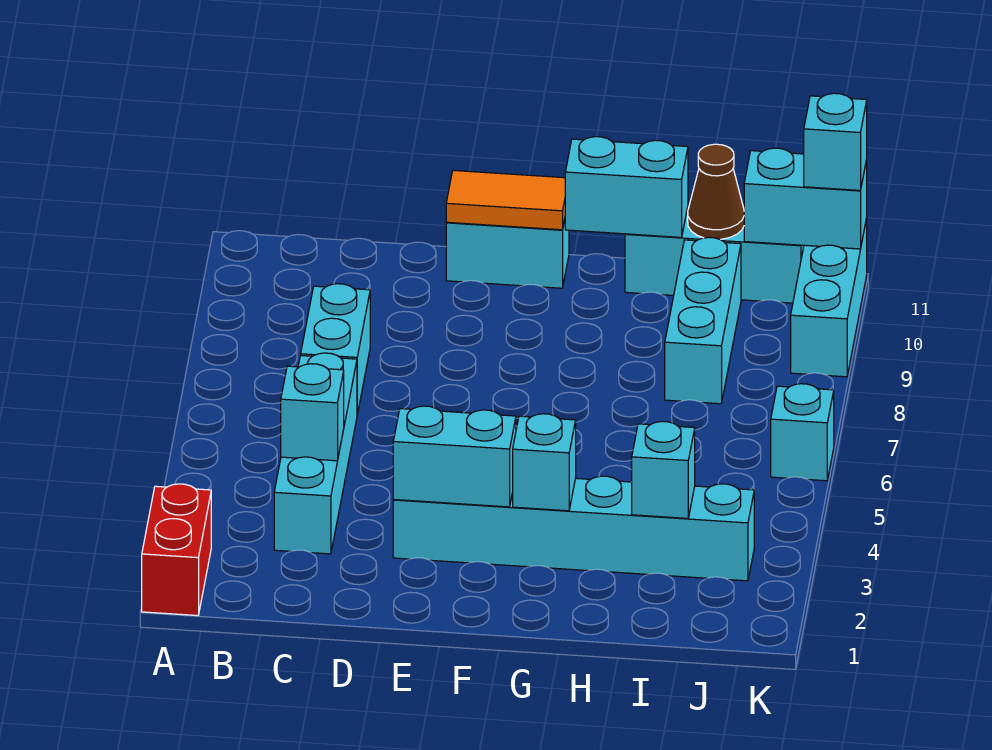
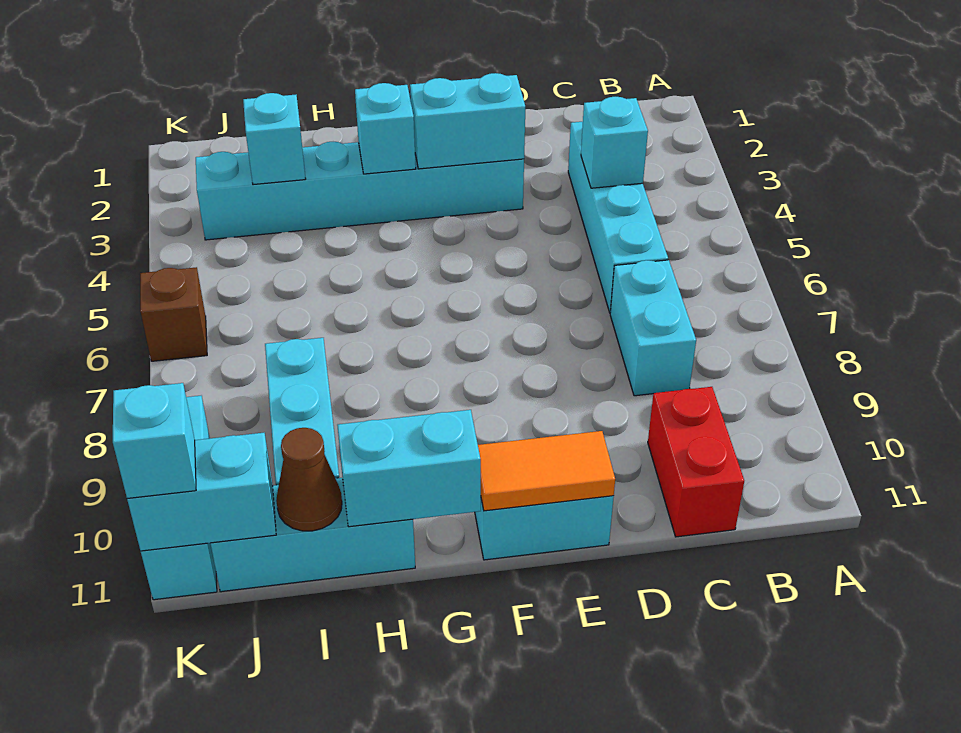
red 1x2 brick [142,484,211,616] -> red 1x2 brick moved to [648,387,744,537]
cyan 1x1 brick [771,384,834,481] -> brown 1x1 brick [140,267,207,361]

